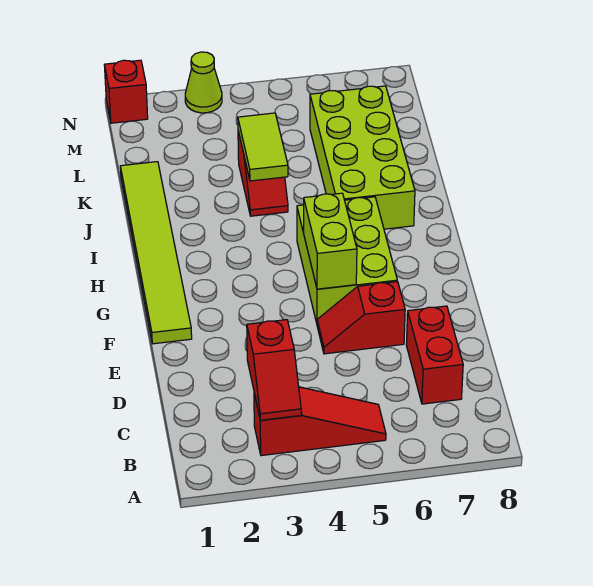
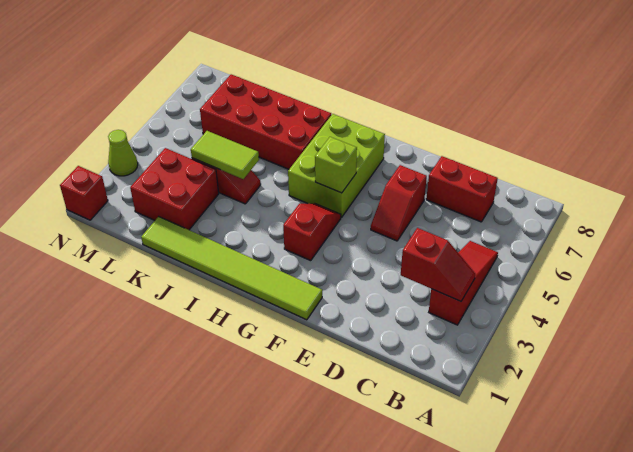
lime 2x3 brick [297,197,397,323] -> lime 2x3 brick turned to [288,114,385,218]
lime 1x2 brick [304,193,357,289] -> lime 1x1 brick [315,137,357,193]
none -> red 1x2 slope [283,203,341,261]
lime 2x4 brick [310,86,415,229] -> red 2x4 brick [200,74,331,169]
none -> red 2x2 brick [130,148,219,230]

